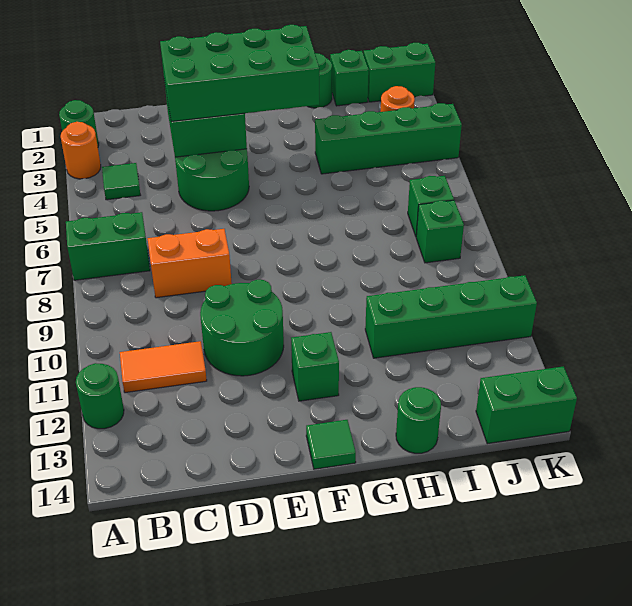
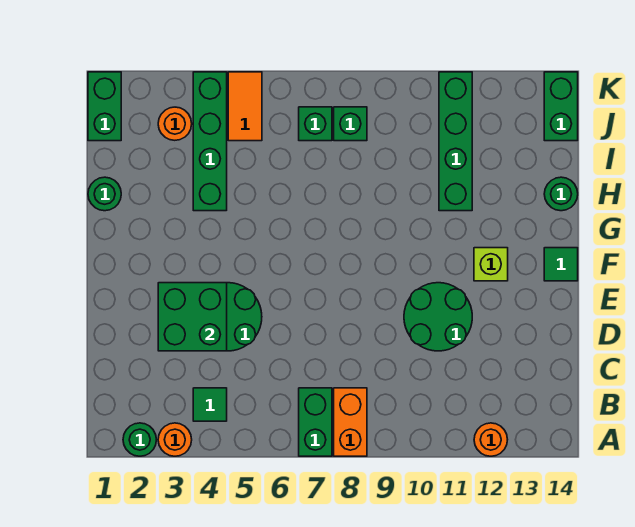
green 1x1 round brick [76,363,124,429] -> orange 1x1 round brick [474,423,508,456]
orange 1x2 tile [120,341,207,393] -> orange 1x2 tile moved to [228,72,262,141]
orange 1x2 brick [148,229,232,298] -> orange 1x2 brick moved to [334,388,367,456]
green 2x4 brick [160,25,319,121] -> none
green 1x1 brick [291,332,339,401] -> lime 1x1 brick [474,248,508,281]
green 1x1 brick [330,50,369,106] -> none

